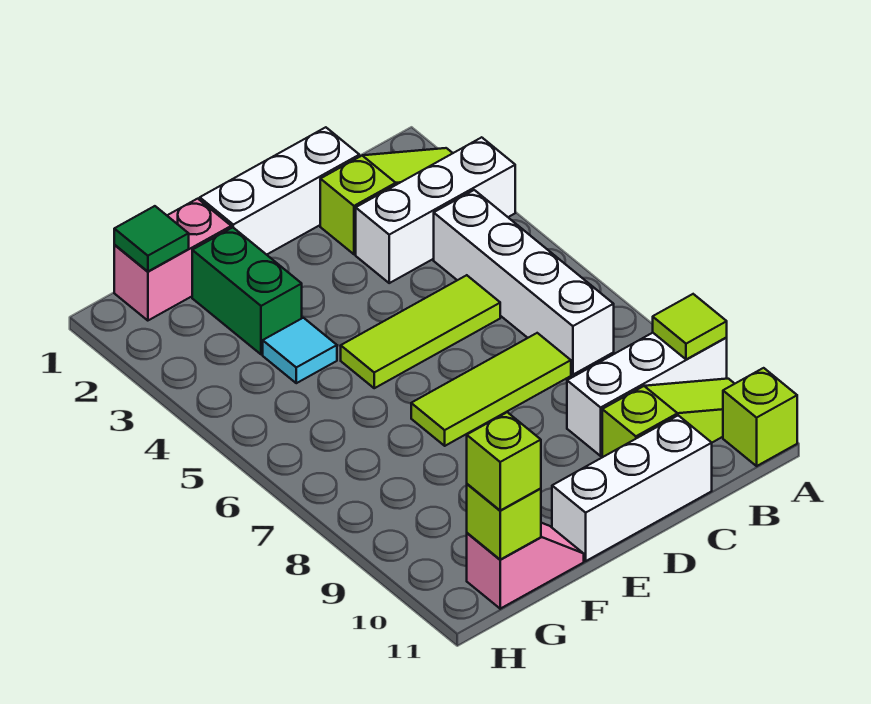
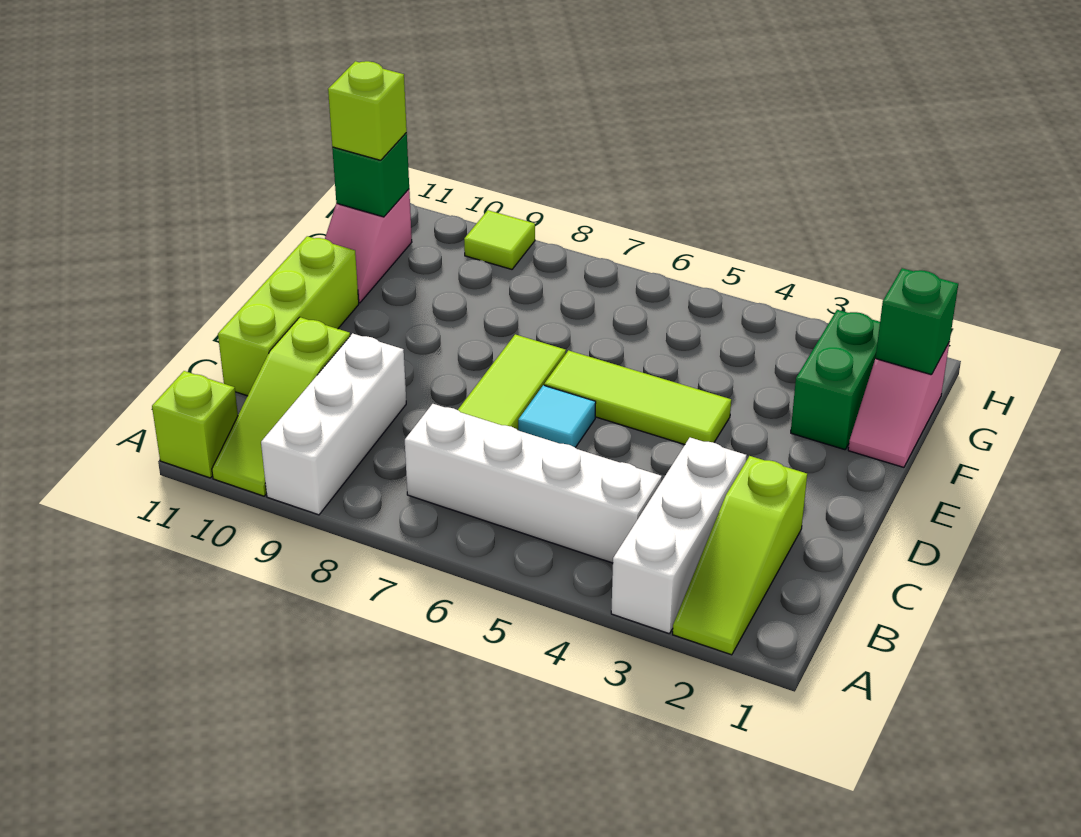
lime 1x1 tile [653,294,727,359] -> lime 1x1 tile moved to [464,210,535,269]
white 1x3 brick [200,127,359,255] -> none
lime 1x3 tile [341,275,500,388] -> lime 1x3 tile turned to [544,350,731,445]
white 1x3 brick [552,415,712,561] -> lime 1x3 brick [218,236,359,396]
pink 1x2 brick [114,199,231,321] -> pink 1x2 slope [848,343,949,467]
green 1x2 brick [192,227,302,354] -> green 1x2 brick turned to [791,310,880,450]
cyan 1x1 tile [263,318,337,383] -> cyan 1x1 tile moved to [518,385,596,448]
green 1x1 tile [114,206,189,271] -> green 1x1 brick [875,268,958,375]
lime 1x1 brick [467,484,541,559] -> green 1x1 brick [332,133,409,217]

